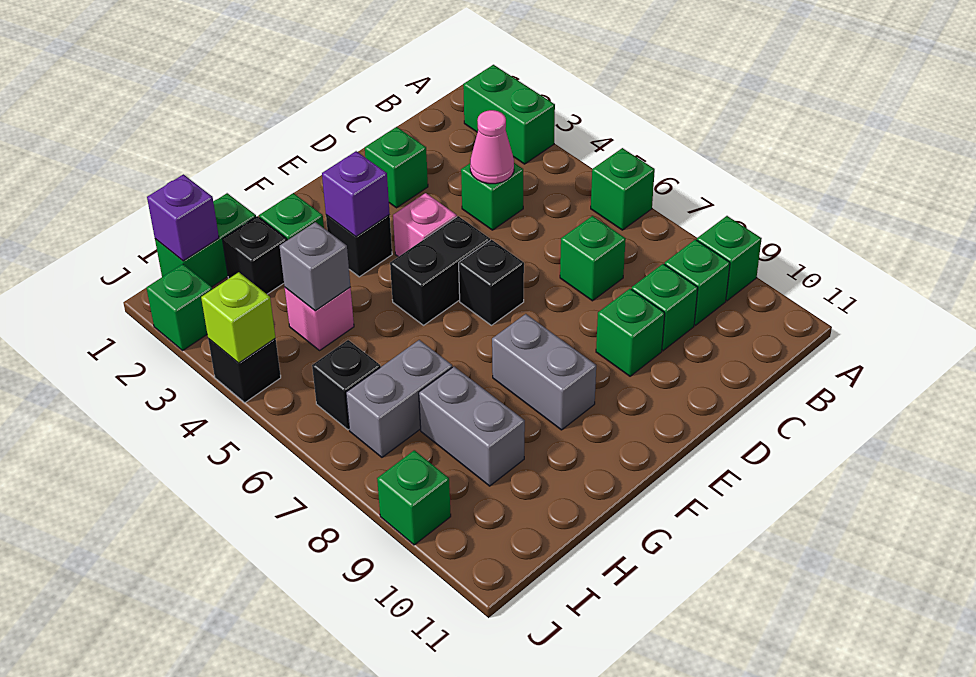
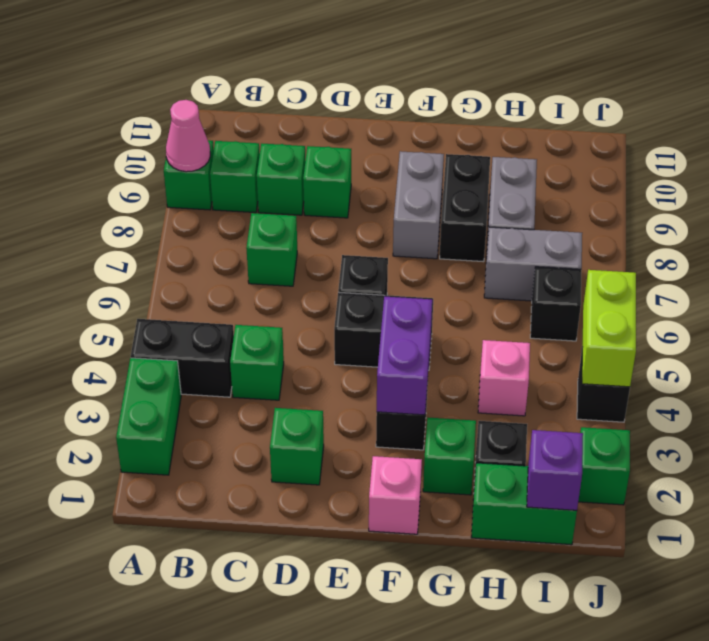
none -> black 1x2 brick [131,319,234,397]
green 1x1 brick [591,148,655,230] -> none
pink 1x1 cone [470,110,514,184] -> pink 1x1 cone moved to [166,100,210,172]
pink 1x1 brick [393,193,457,257] -> pink 1x1 brick moved to [369,456,422,534]
purple 1x1 brick [322,151,390,237] -> purple 1x2 brick [377,297,432,415]
none -> black 1x2 brick [440,154,490,262]
grey 1x1 brick [280,222,350,311] -> none
lime 1x1 brick [201,272,276,363] -> lime 1x2 brick [582,270,636,387]
green 1x1 brick [377,450,451,545] -> none

